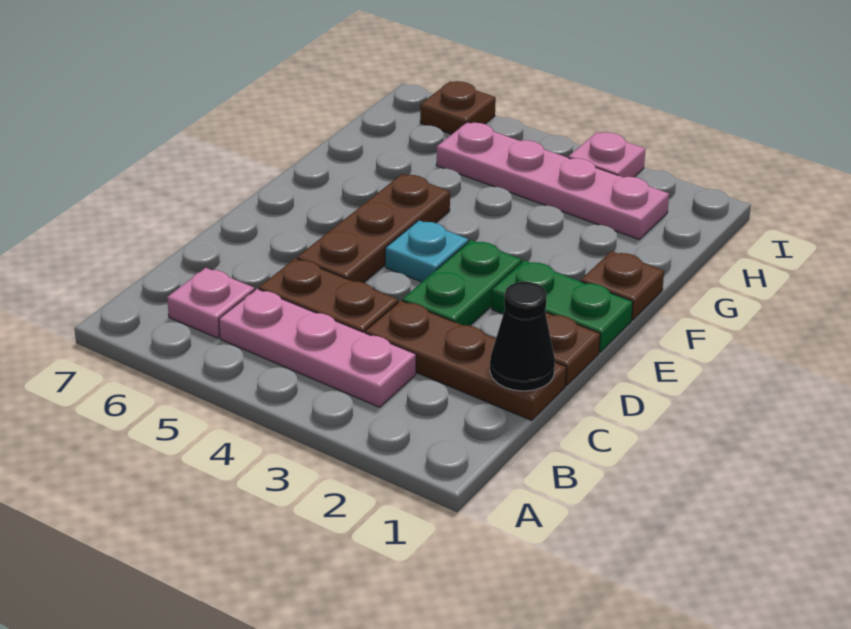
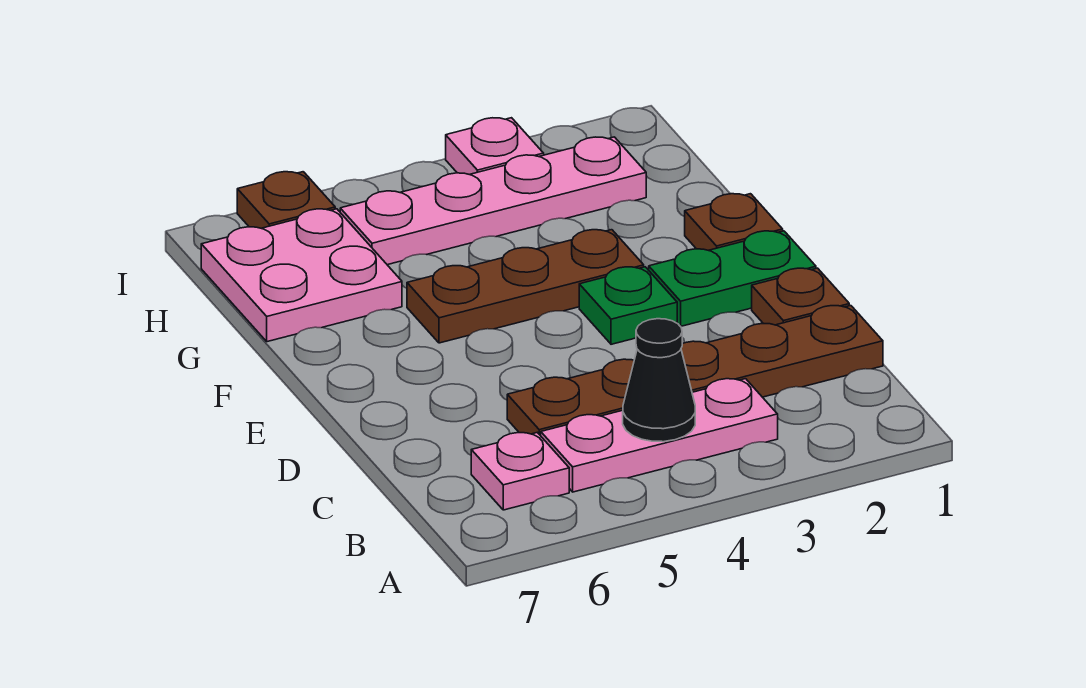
black 1x1 cone [490,282,555,391] -> black 1x1 cone moved to [623,319,695,442]
green 1x2 plate [402,240,522,326] -> green 1x1 plate [579,267,677,344]
brown 1x3 plate [297,174,450,283] -> brown 1x3 plate turned to [407,230,644,343]
cyan 1x1 plate [385,220,468,282] -> none
none -> pink 2x2 plate [201,209,402,342]

